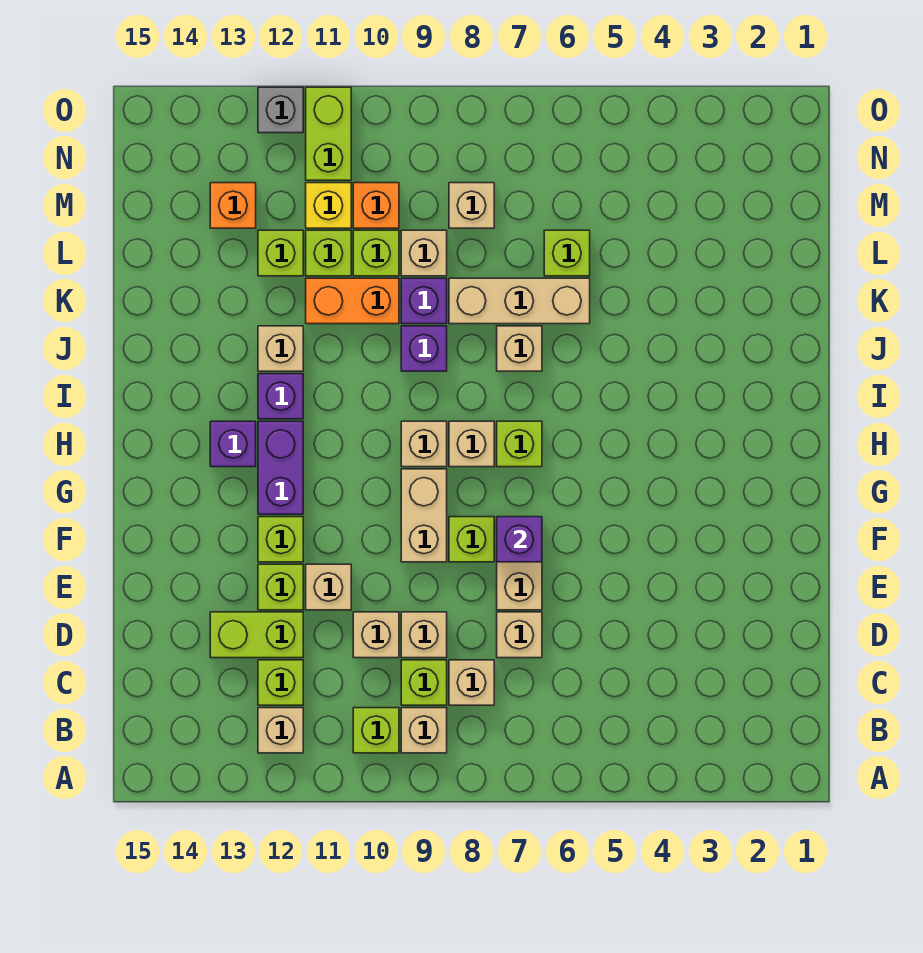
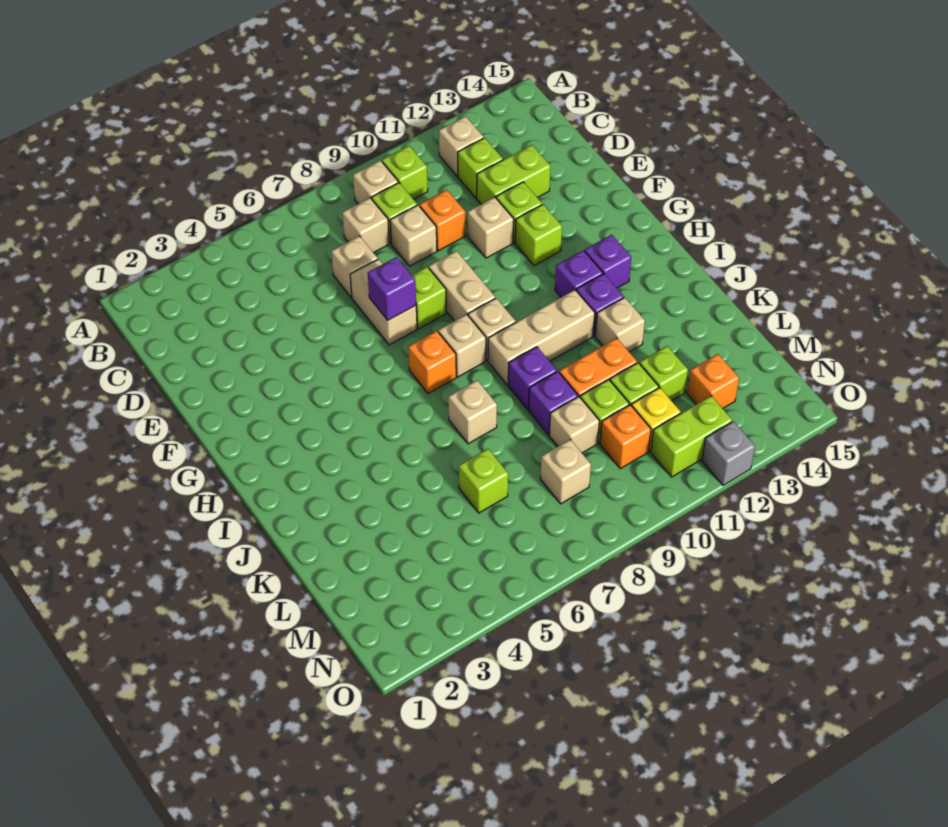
tan 1x1 brick [353,612,399,658] -> orange 1x1 brick [419,190,465,251]
purple 1x2 brick [258,421,303,514] -> purple 1x1 brick [555,250,603,297]
lime 1x1 brick [497,421,542,467] -> orange 1x1 brick [408,331,456,394]
tan 1x3 brick [449,278,590,324] -> tan 1x3 brick moved to [488,290,595,385]
lime 1x2 brick [306,87,351,180] -> lime 1x2 brick turned to [651,396,732,477]

